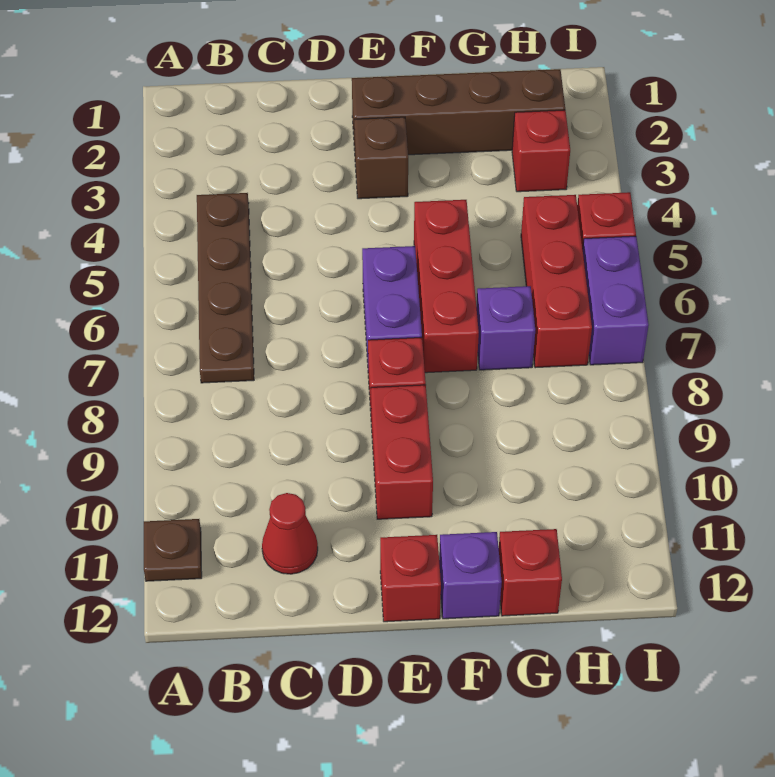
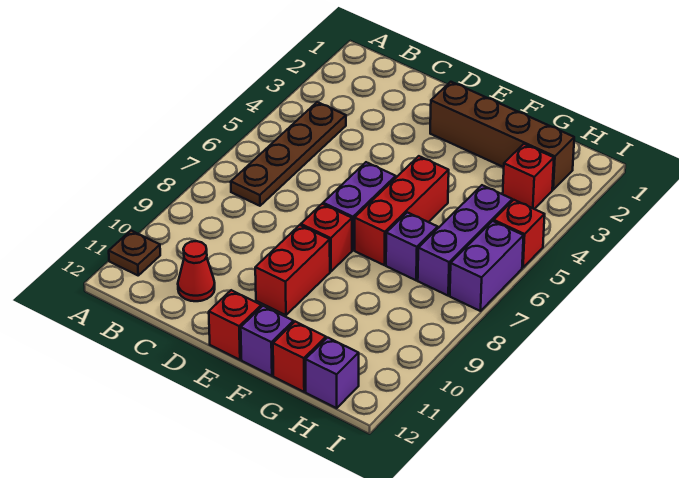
brown 1x1 brick [354,117,408,199] -> none
red 1x3 brick [521,195,592,368] -> purple 1x3 brick [418,185,512,296]
none -> purple 1x1 brick [305,338,359,408]

